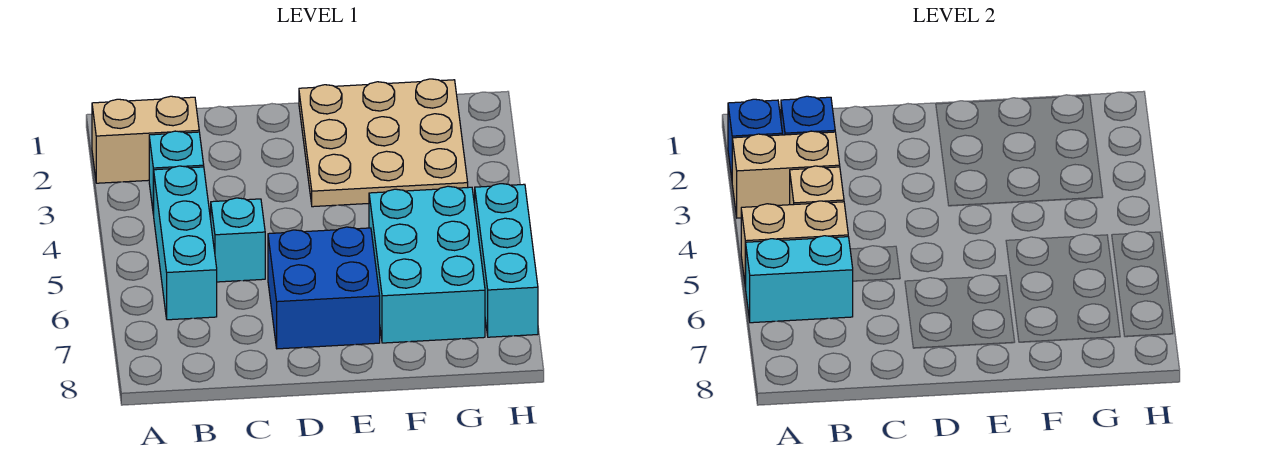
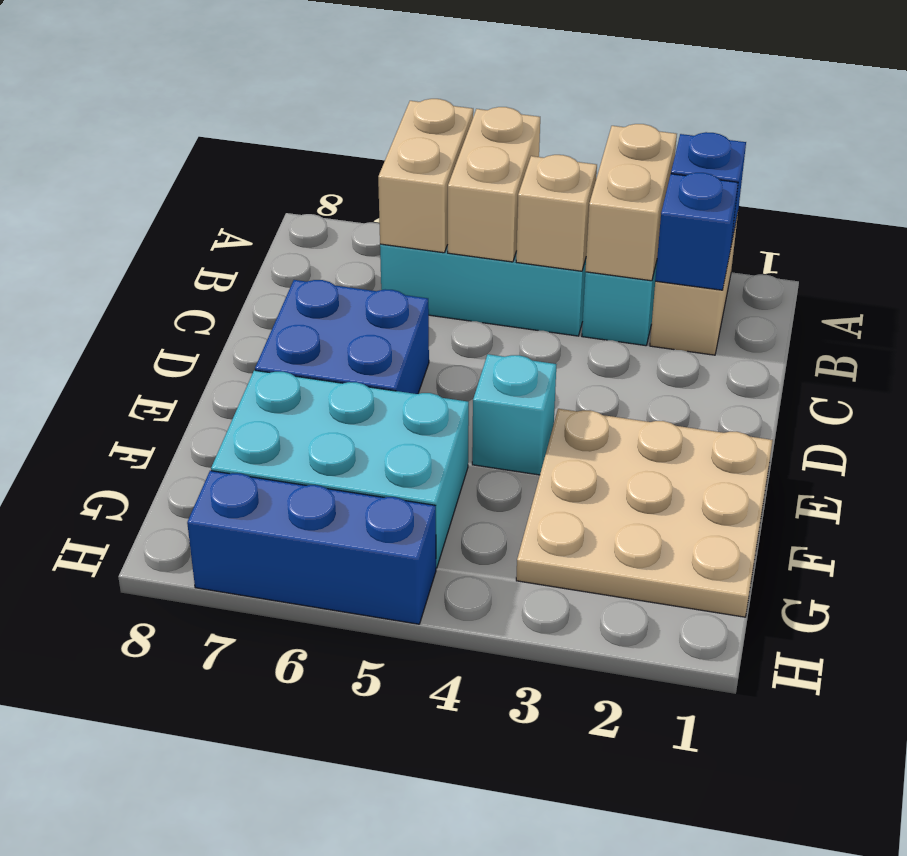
cyan 1x2 brick [746,236,853,323] -> tan 1x2 brick [378,99,473,253]
cyan 1x1 brick [211,198,265,282] -> cyan 1x1 brick moved to [472,354,557,475]
cyan 1x3 brick [475,184,538,337] -> blue 1x3 brick [187,471,436,624]

